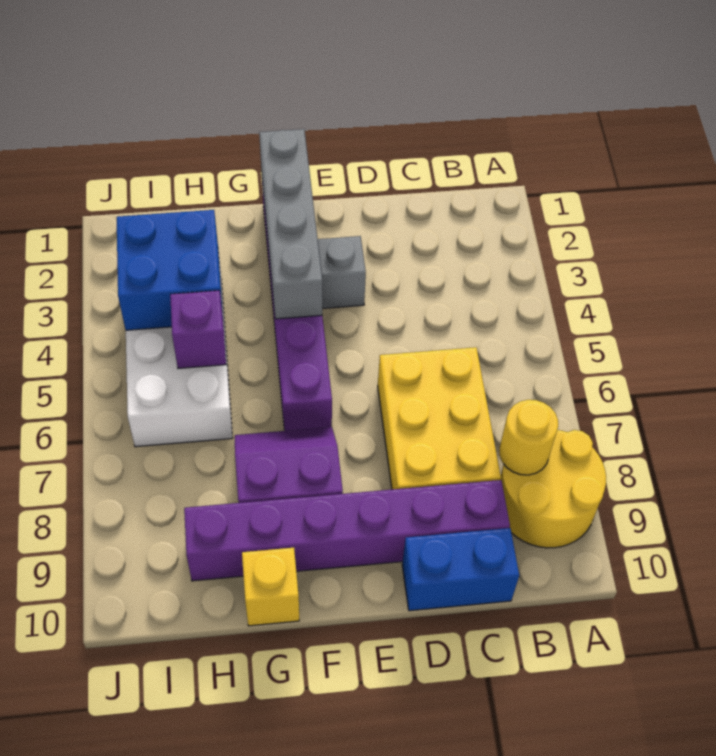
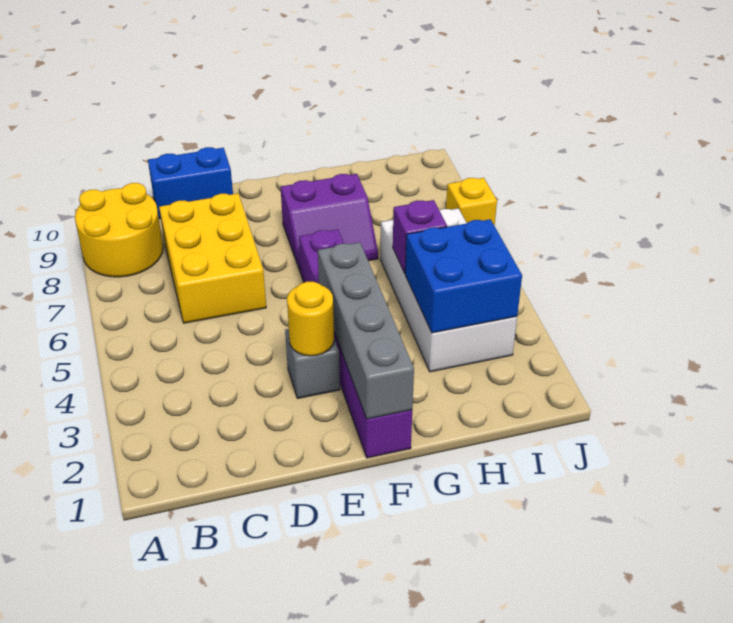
yellow 1x1 round brick [499,400,558,475] -> yellow 1x1 round brick moved to [287,282,334,356]
purple 1x6 brick [184,480,510,581] -> none
yellow 1x1 brick [242,548,299,626] -> yellow 1x1 brick moved to [446,178,497,226]

